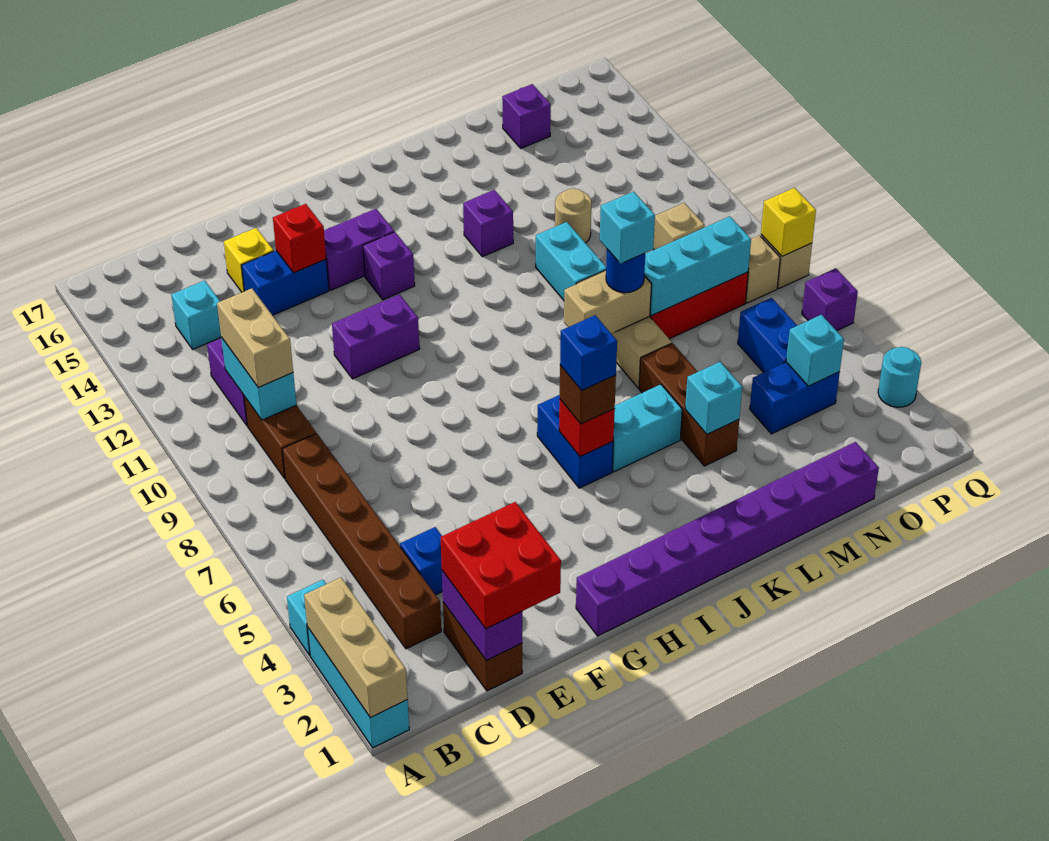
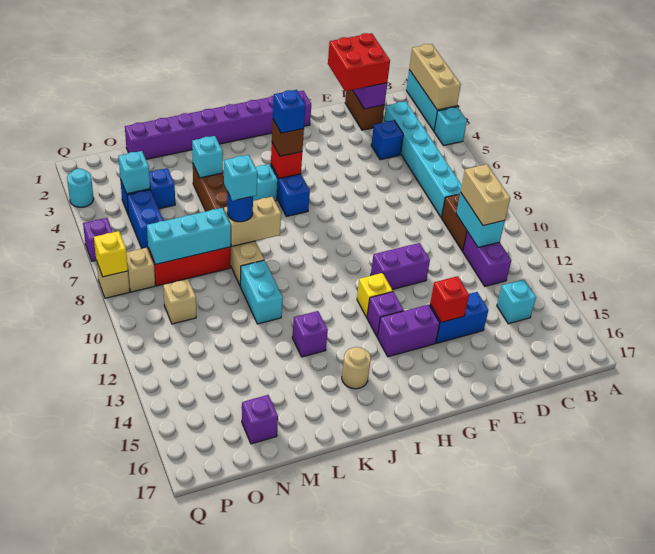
brown 1x6 brick [282,433,441,649] -> cyan 1x6 brick [384,101,462,217]
yellow 1x1 brick [224,228,274,292] -> yellow 1x1 brick moved to [357,273,393,317]
tan 1x1 round brick [555,188,591,243] -> tan 1x1 round brick moved to [342,347,371,389]

